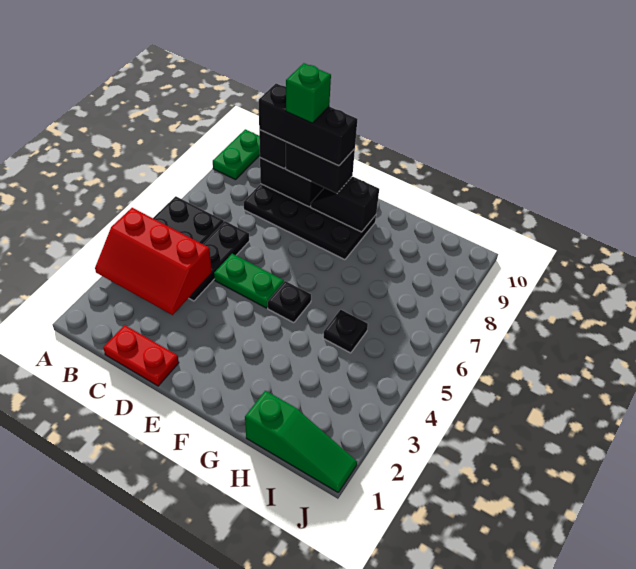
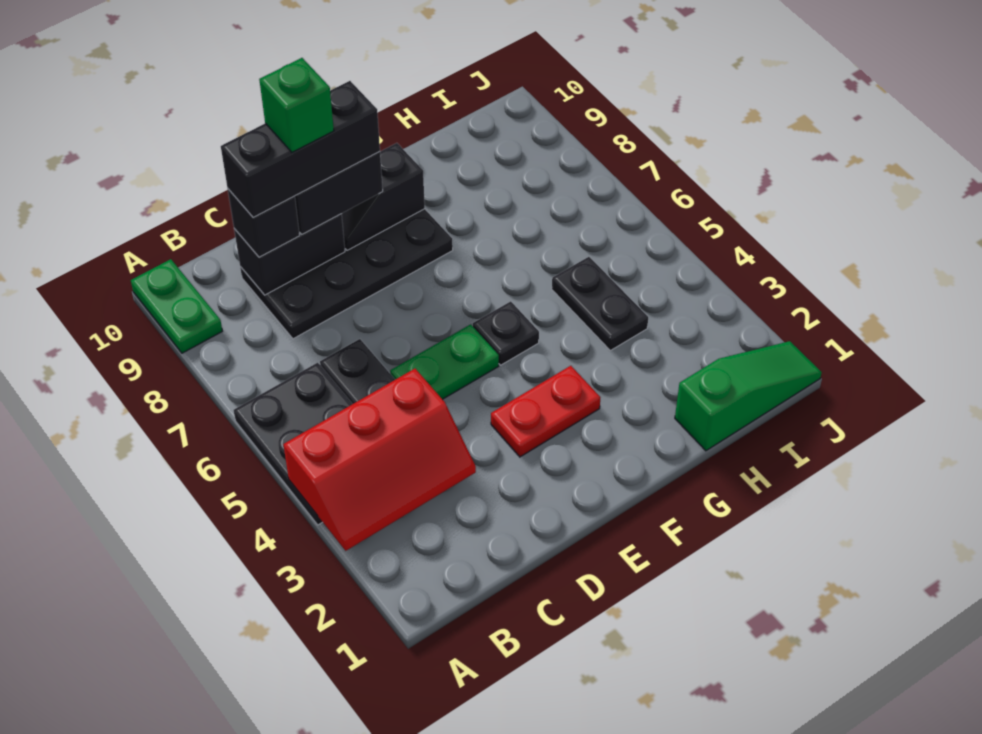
red 1x2 plate [103,325,179,386] -> red 1x2 plate moved to [491,366,600,457]
black 1x1 plate [323,310,368,353] -> black 1x2 plate [552,257,648,350]

